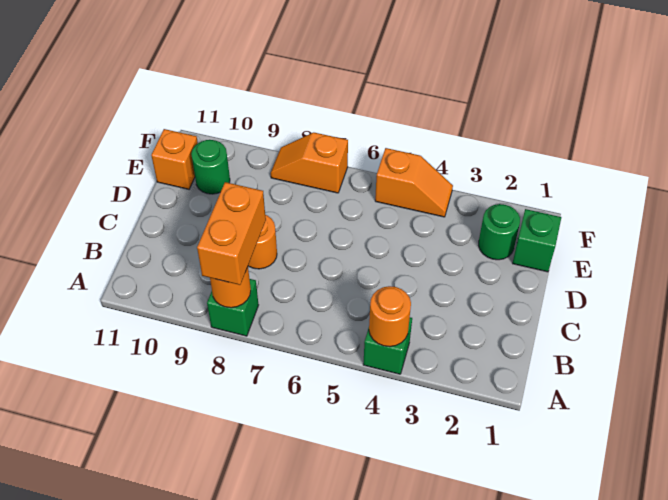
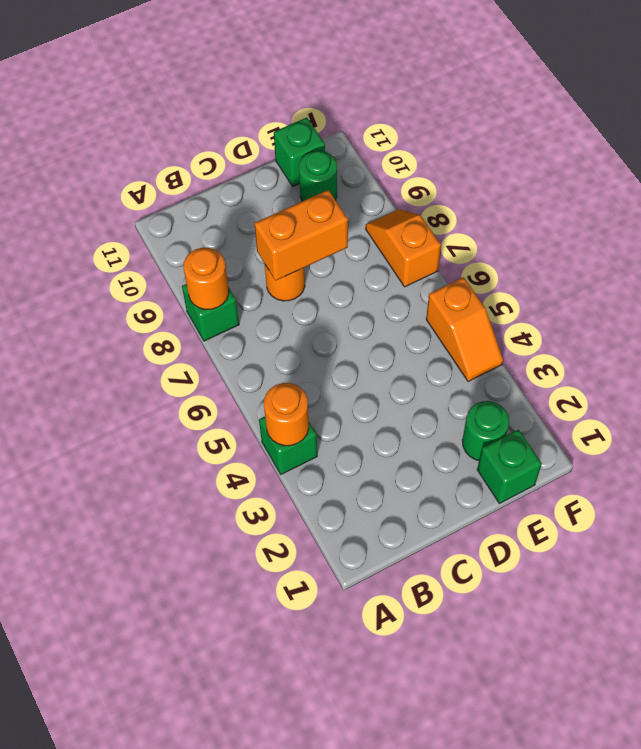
orange 1x2 brick [197,182,266,285] -> orange 1x2 brick moved to [254,190,348,281]
orange 1x1 brick [151,129,198,189] -> green 1x1 brick [274,118,325,186]

